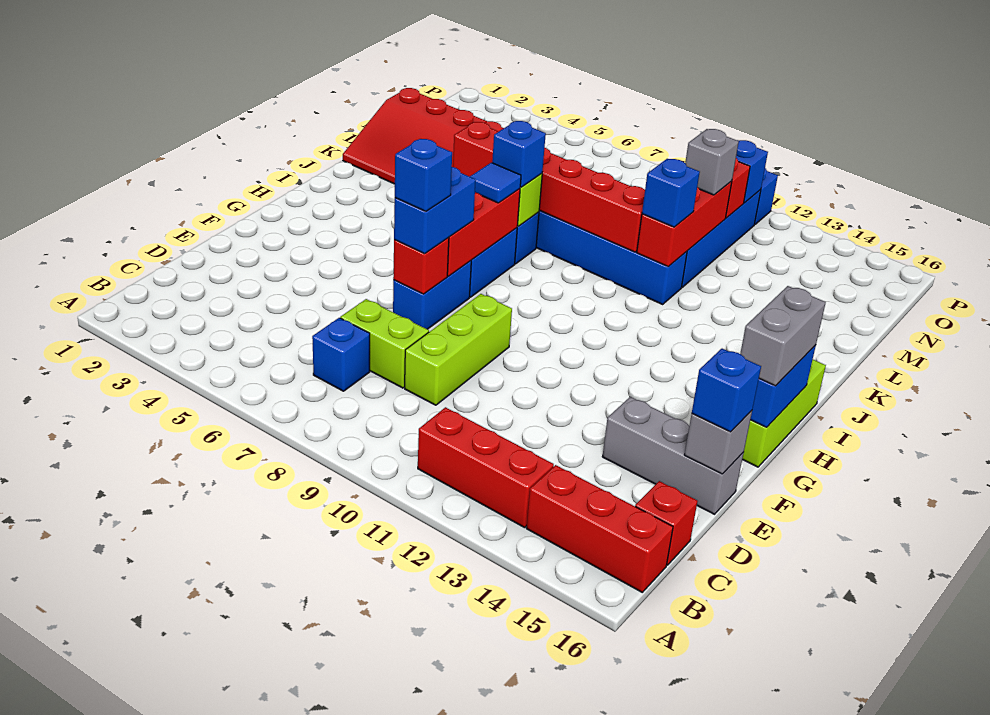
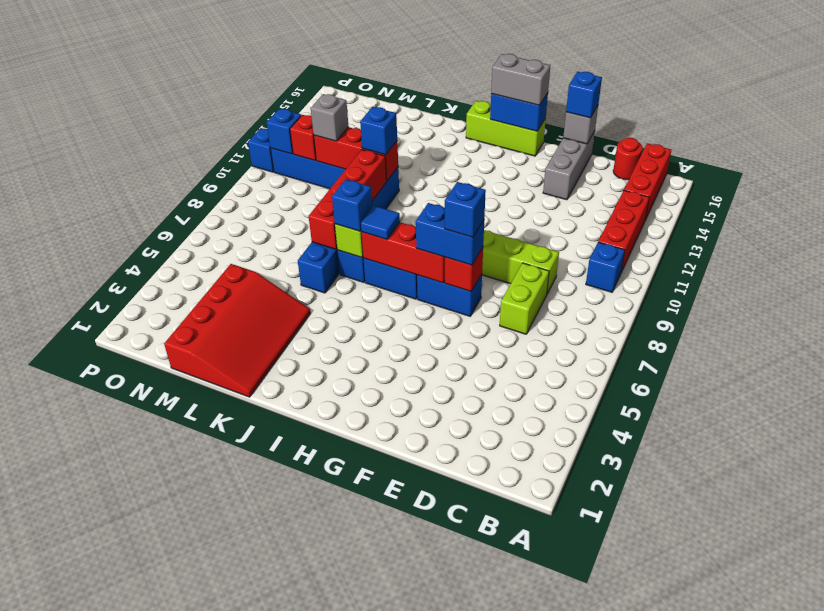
blue 1x1 brick [312,318,370,391] -> blue 1x1 brick moved to [586,242,625,292]
red 1x1 brick [635,481,698,565] -> red 1x1 round brick [613,138,643,180]
red 1x6 brick [453,122,645,252] -> red 1x4 brick [309,150,387,249]

